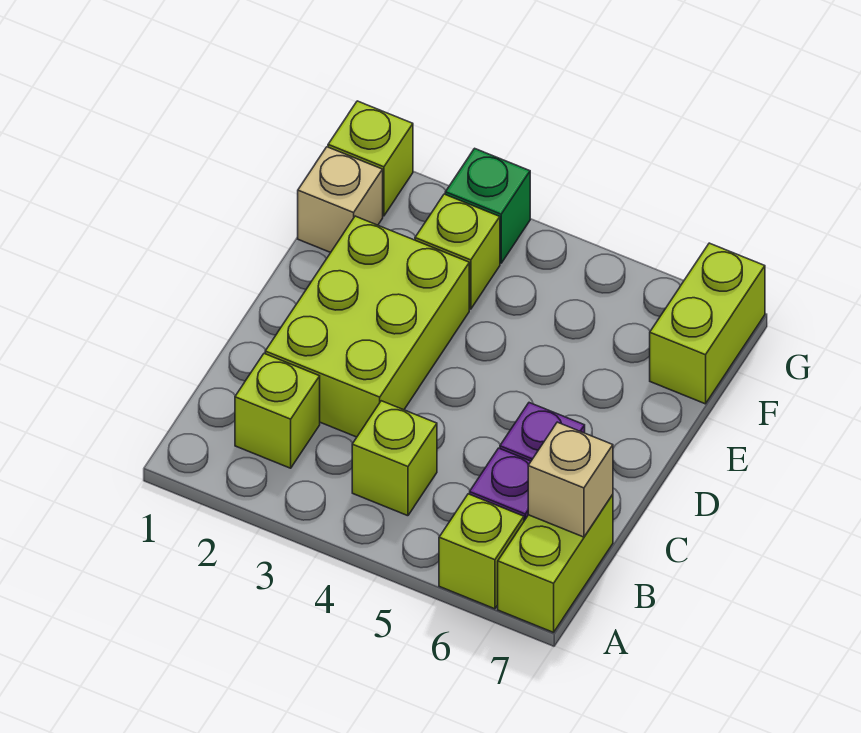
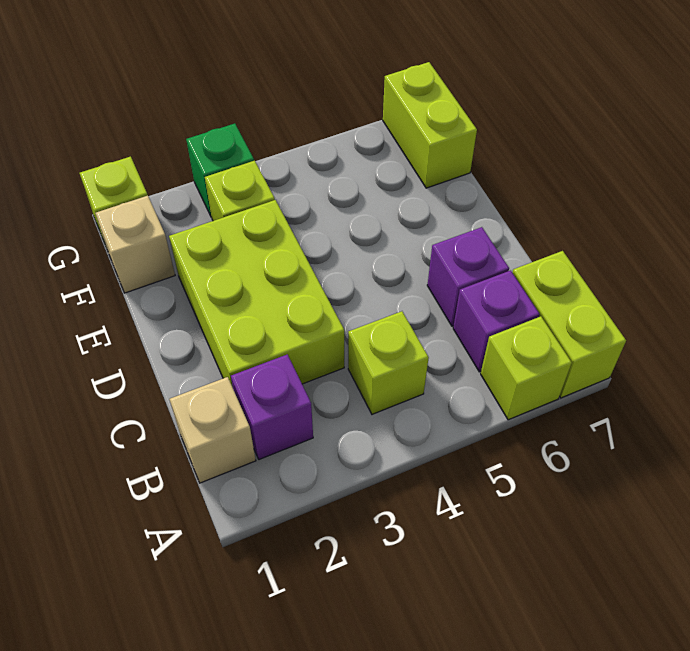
lime 1x1 brick [235,354,320,468] -> purple 1x1 brick [231,354,313,459]
tan 1x1 brick [528,422,613,537] -> tan 1x1 brick moved to [169,377,256,483]

